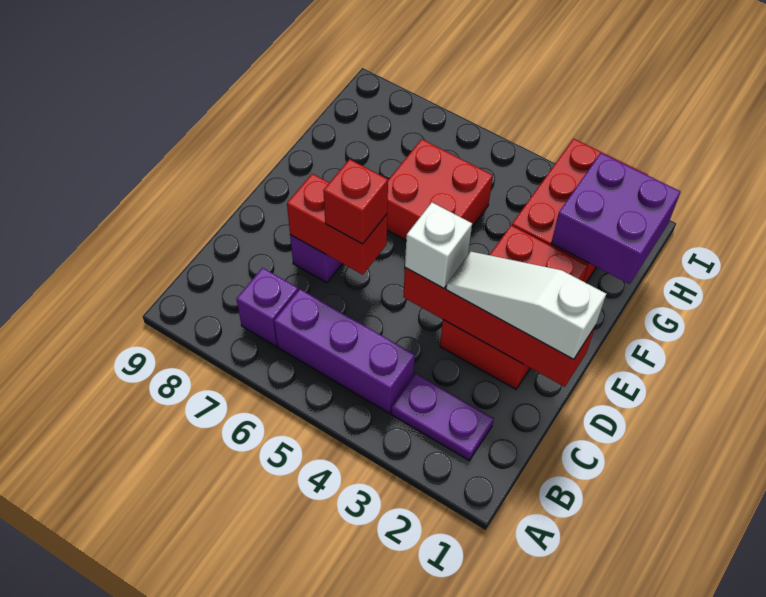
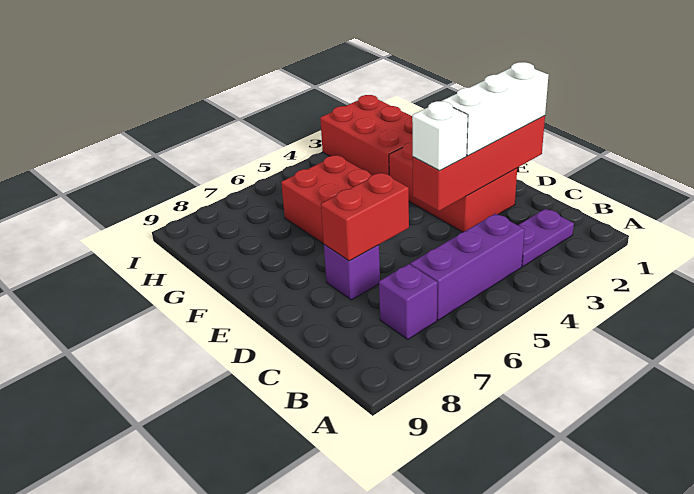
white 1x3 slope [446,252,606,359] -> white 1x3 brick [442,62,548,156]
red 1x1 brick [323,159,388,244] -> none
purple 2x2 brick [551,153,680,284] -> none

